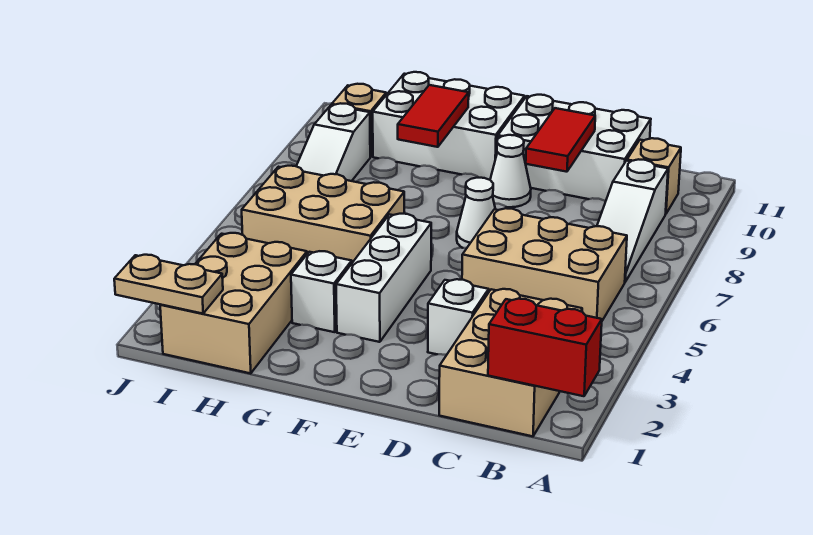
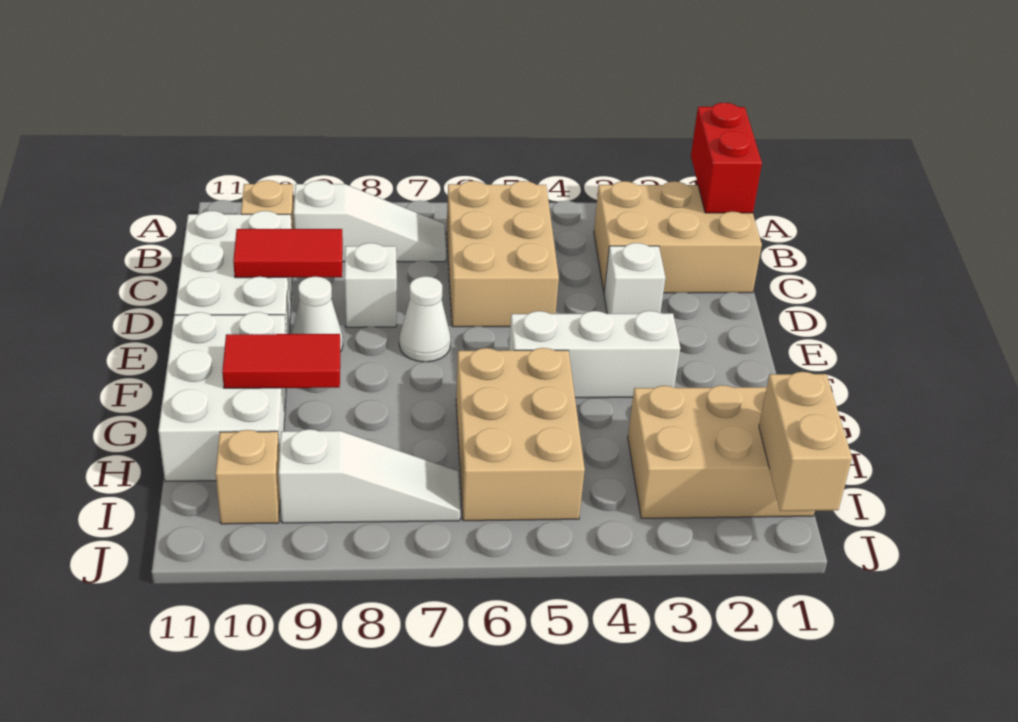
white 1x1 brick [291,251,352,332] -> white 1x1 brick moved to [345,243,397,327]
tan 1x2 plate [114,255,223,314] -> tan 1x2 brick [759,372,852,511]

